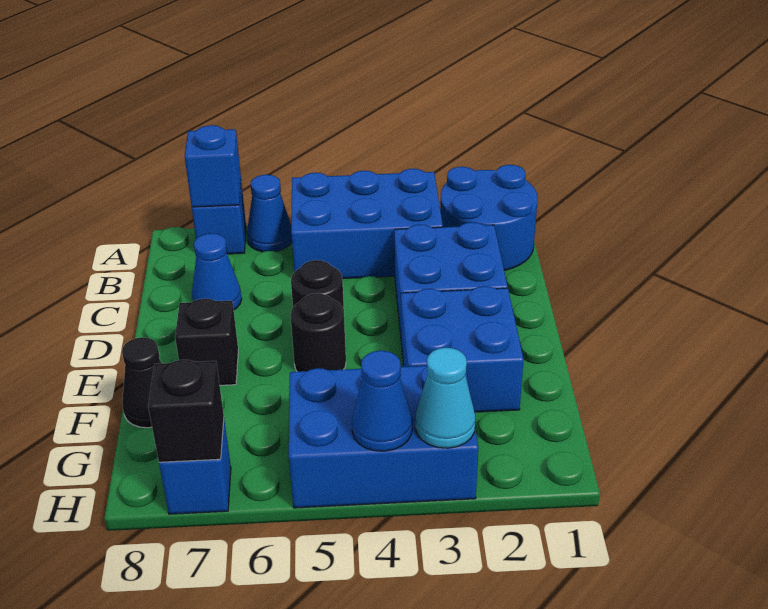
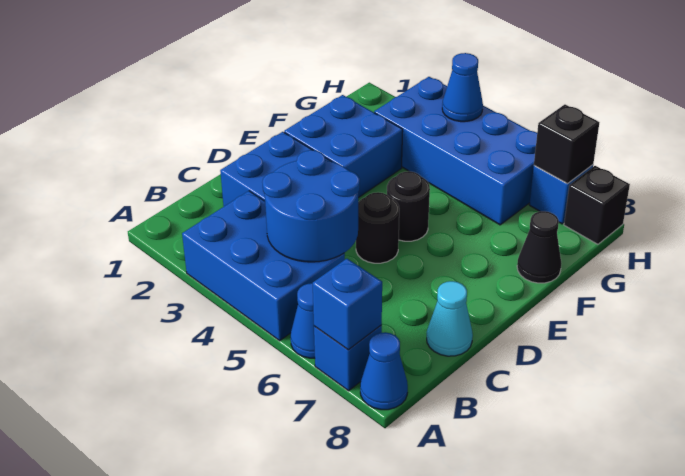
blue 2x2 round brick [440,165,538,270] -> blue 2x2 round brick moved to [263,150,360,262]
blue 1x1 cone [192,233,242,310] -> blue 1x1 cone moved to [360,332,408,410]
black 1x1 brick [175,299,238,385] -> black 1x1 brick moved to [564,166,630,244]
blue 2x3 brick [289,366,478,508] -> blue 2x4 brick [374,77,537,225]
cyan 1x1 cone [415,348,475,448] -> cyan 1x1 cone moved to [427,281,473,356]

